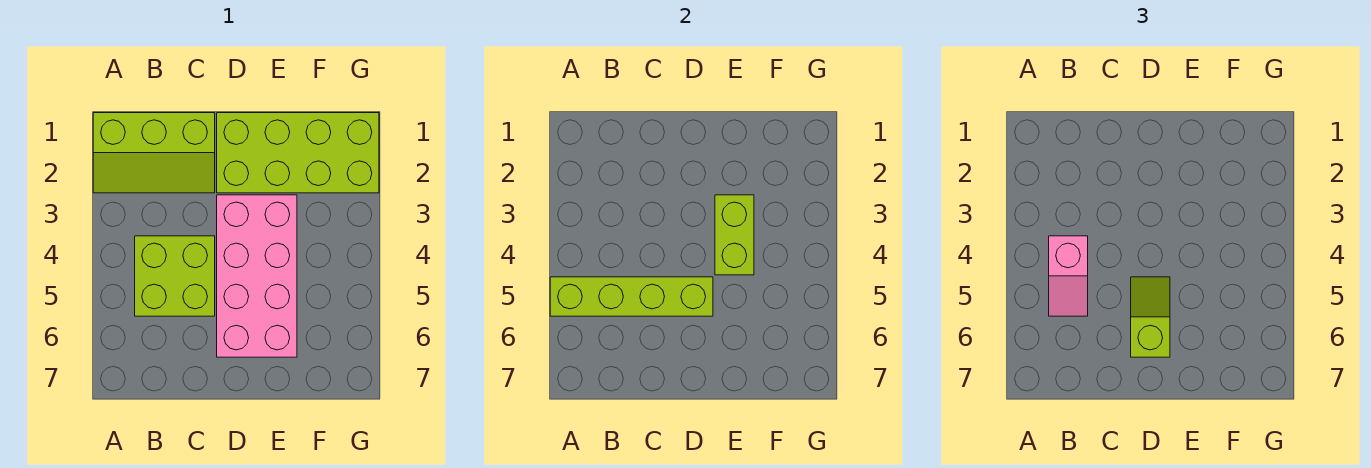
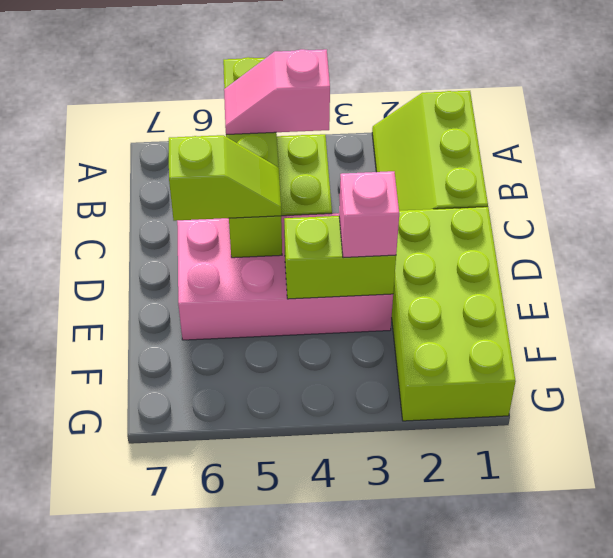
none -> pink 1x1 brick [339,171,399,258]

